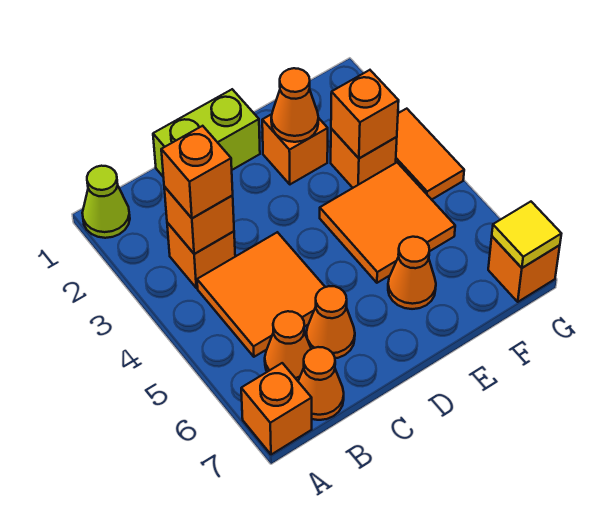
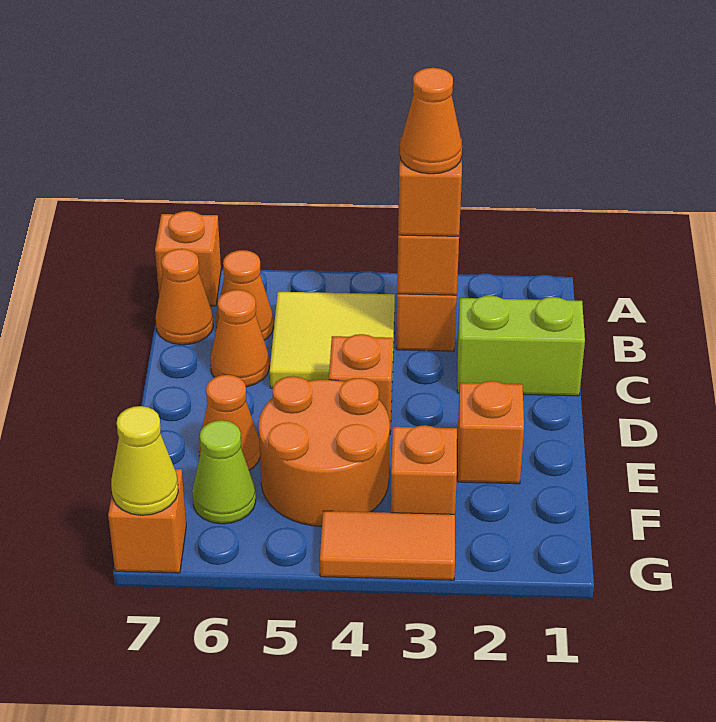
lime 1x1 cone [82,166,130,238] -> lime 1x1 cone moved to [192,420,256,524]
orange 2x2 tile [197,232,325,357] -> yellow 2x2 tile [270,292,395,388]
lime 1x2 brick [153,89,260,176] -> lime 1x2 brick turned to [457,296,585,396]
orange 1x1 cone [271,68,318,142] -> orange 1x1 cone moved to [400,68,462,174]
orange 2x2 tile [320,163,455,283] -> orange 2x2 round brick [259,376,390,526]
orange 1x1 brick [331,70,399,158] -> orange 1x1 brick moved to [329,334,393,431]
yellow 1x1 tile [492,202,561,268] -> yellow 1x1 cone [111,406,178,515]

